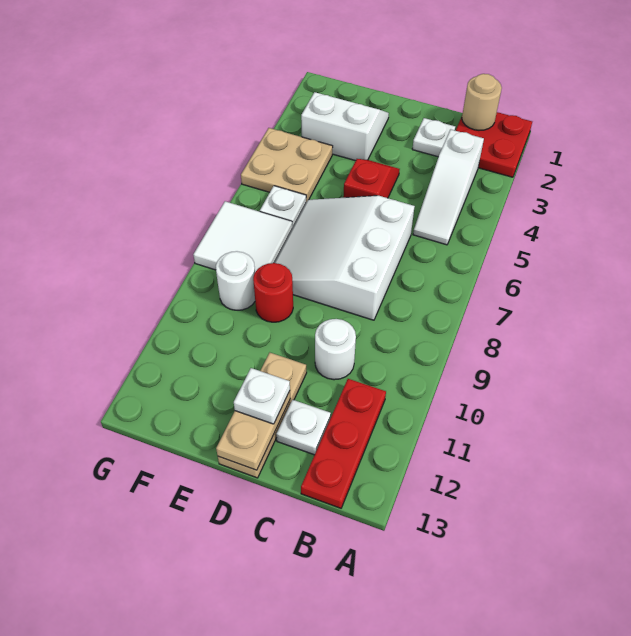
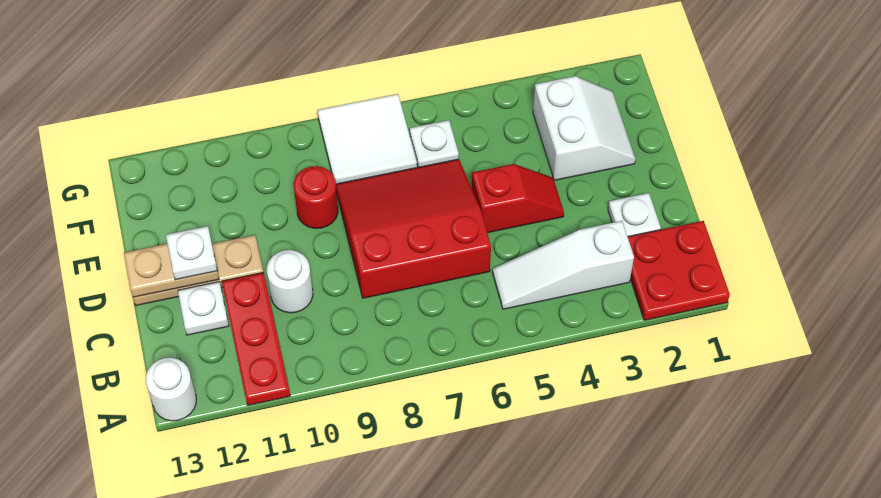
tan 1x1 round brick [462,74,502,130] -> none
red 1x3 plate [301,379,386,508] -> red 1x3 plate turned to [222,273,290,405]
white 3x3 slope [275,196,415,320] -> red 3x3 slope [336,159,491,298]
tan 2x2 plate [241,128,333,202] -> none
white 1x1 round brick [216,251,255,310] -> white 1x1 round brick moved to [146,358,196,421]

